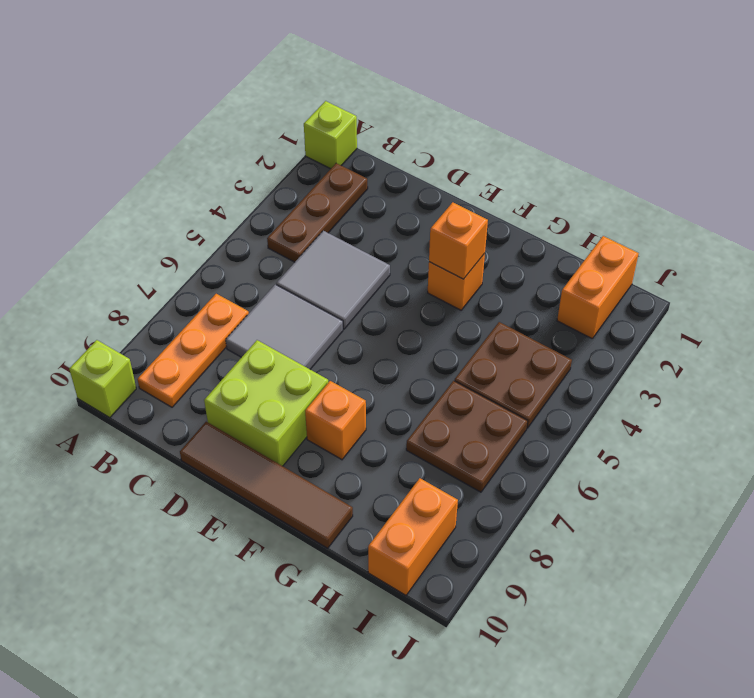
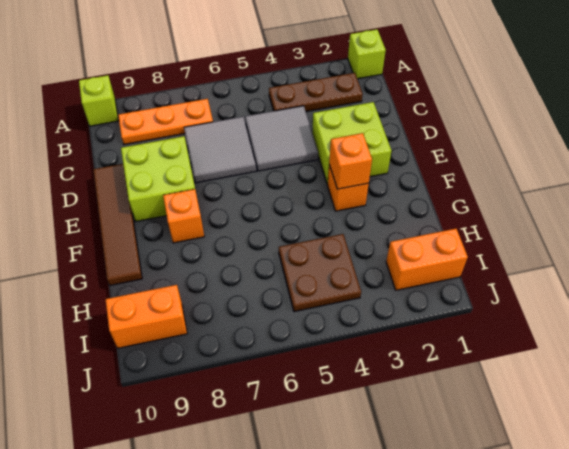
none -> lime 2x2 brick [312,102,392,185]
brown 2x2 plate [406,381,528,492] -> none

